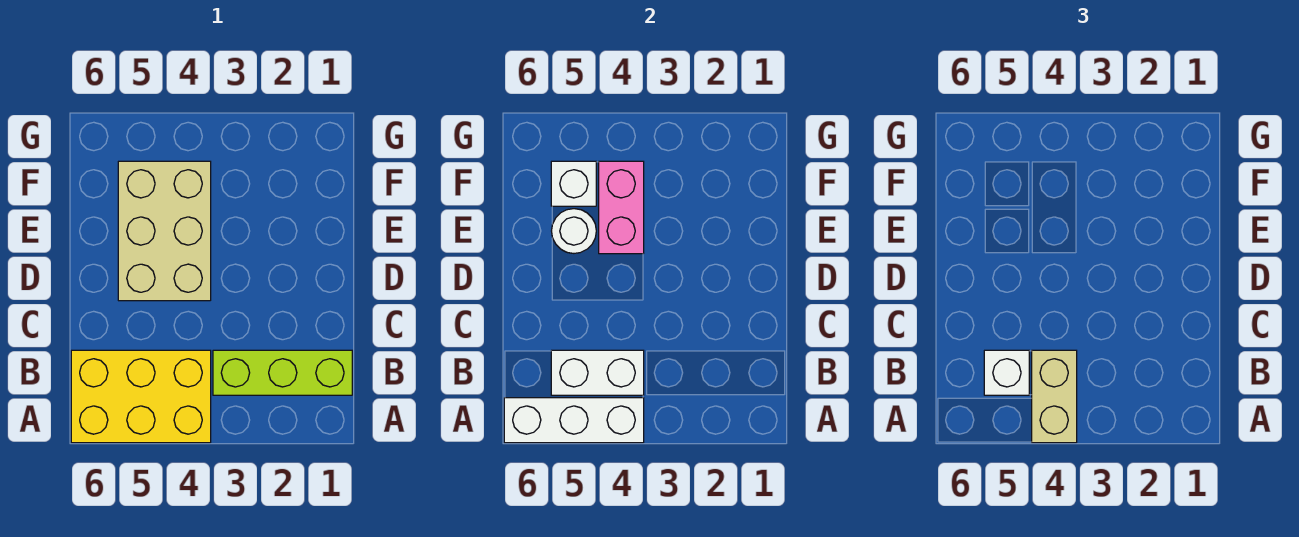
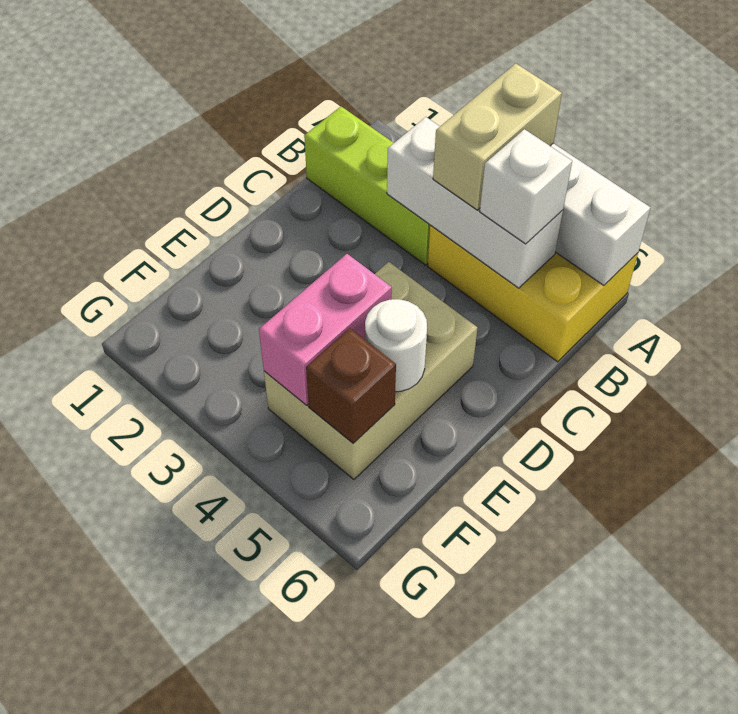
white 1x2 brick [551,350,644,395] -> white 1x3 brick [387,117,563,288]
white 1x1 brick [551,161,596,206] -> brown 1x1 brick [306,328,396,443]

